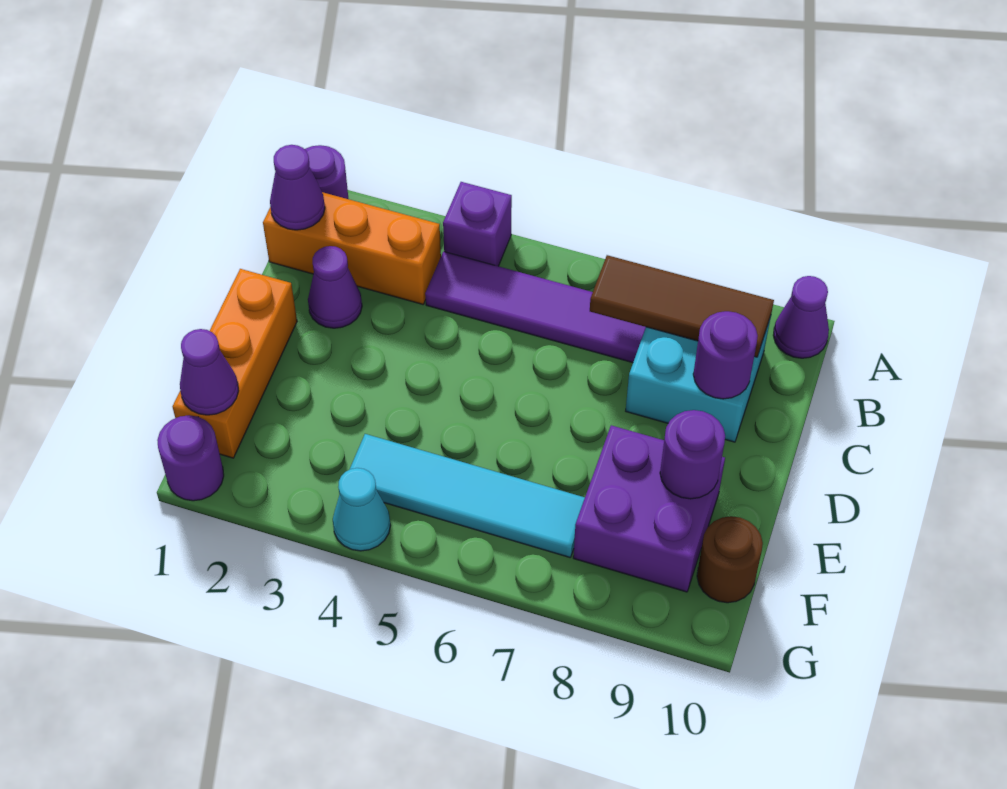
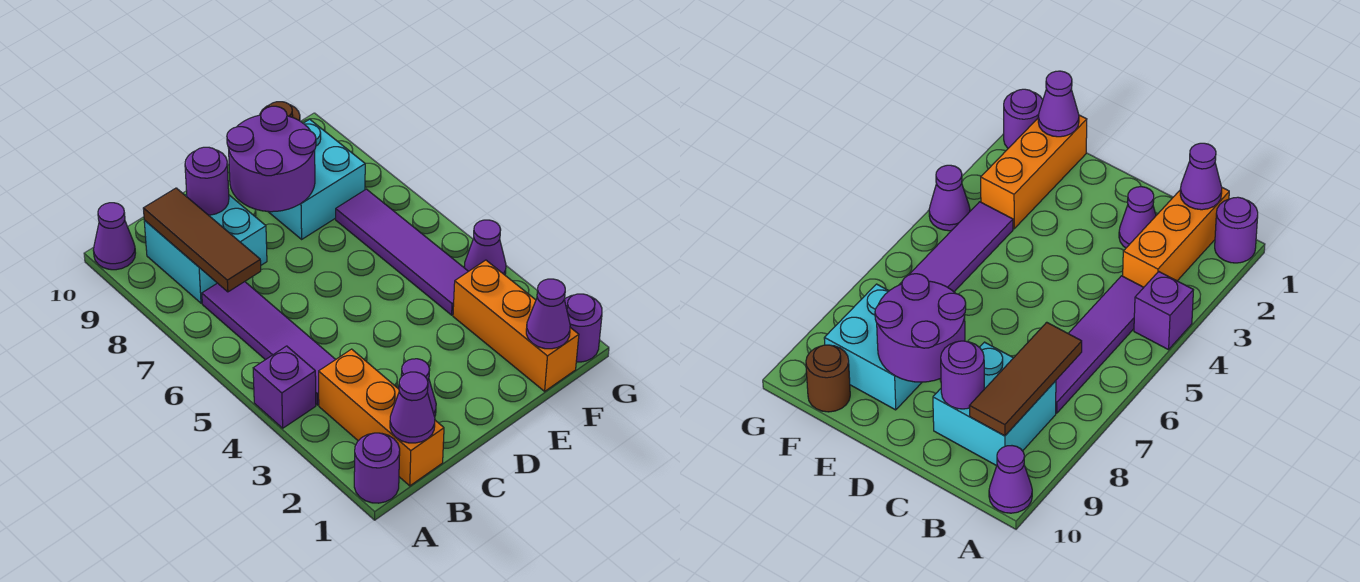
orange 1x3 brick [173,269,297,458] -> orange 1x3 brick turned to [453,260,579,391]
purple 2x2 brick [573,425,725,592] -> cyan 2x2 brick [268,119,365,239]
purple 1x1 round brick [660,410,725,499] -> purple 2x2 round brick [227,106,316,212]
cyan 1x4 tile [350,434,585,557] -> purple 1x4 tile [336,189,468,315]
cyan 1x1 cone [333,468,391,551] -> purple 1x1 cone [464,220,506,275]

